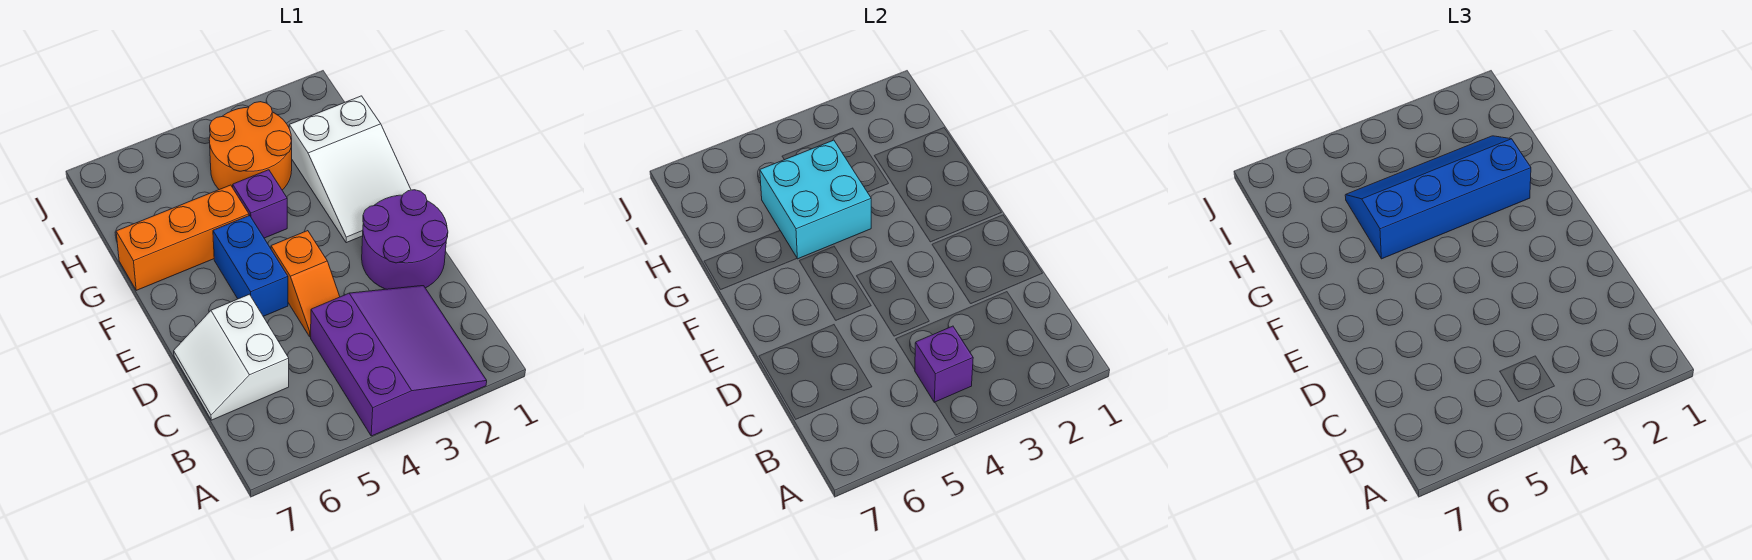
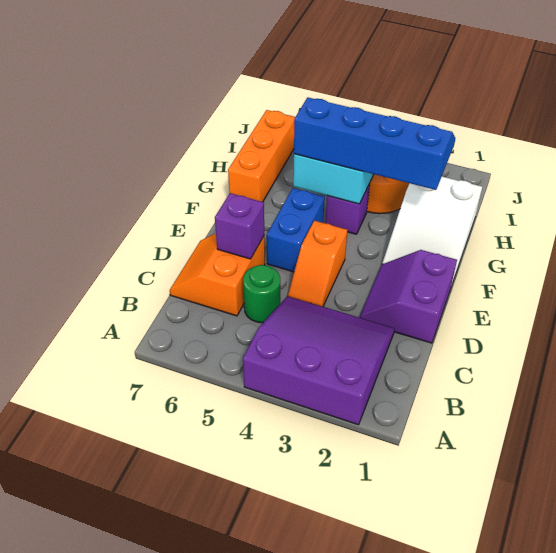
purple 3x3 slope [311,286,487,436] -> purple 3x3 slope turned to [243,296,395,425]
purple 1x1 brick [915,326,973,402] -> purple 1x1 brick moved to [215,193,264,259]
none -> green 1x1 round brick [243,265,280,323]
white 2x2 slope [174,294,289,420] -> orange 2x2 slope [170,233,265,316]
purple 2x2 round brick [362,190,448,289] -> purple 2x2 slope [360,250,457,343]
orange 1x3 brick [116,185,249,290] -> orange 1x3 brick turned to [228,110,295,202]

